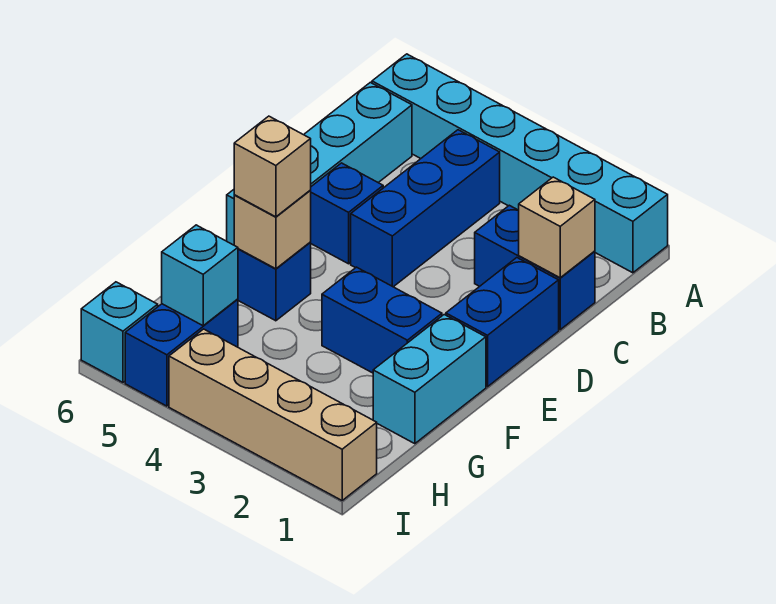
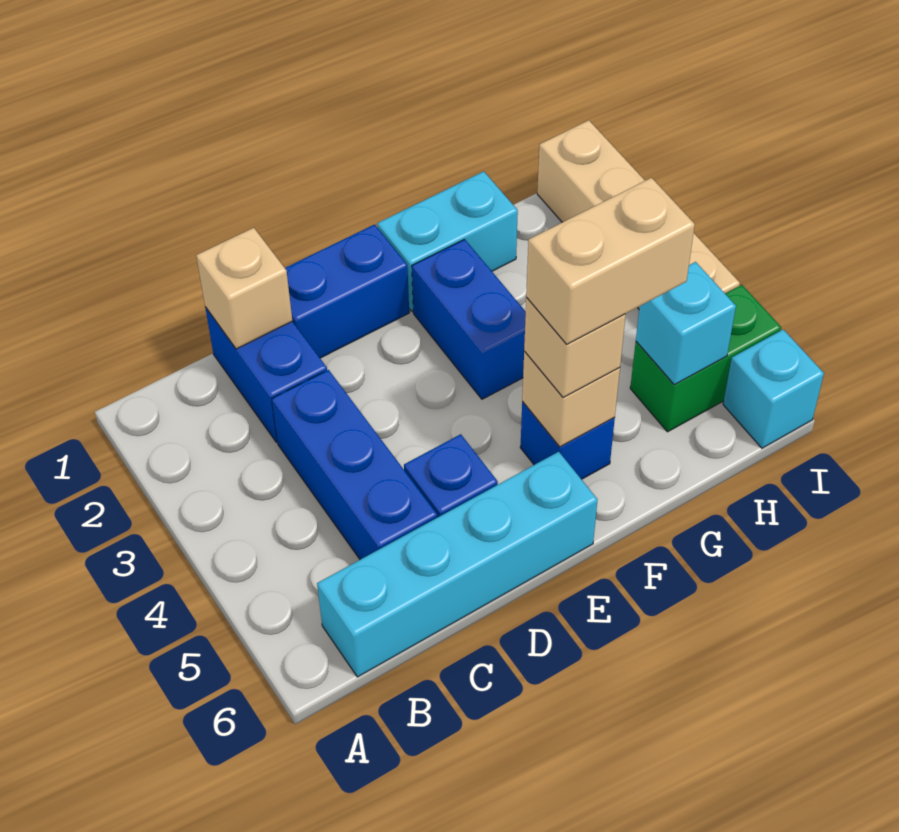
cyan 1x6 brick [372,54,668,273] -> none
blue 1x3 brick [351,130,500,287] -> blue 1x3 brick turned to [272,370,437,560]
none -> tan 1x2 brick [526,178,695,344]
blue 1x2 brick [125,299,238,406] -> green 1x2 brick [630,285,781,432]

